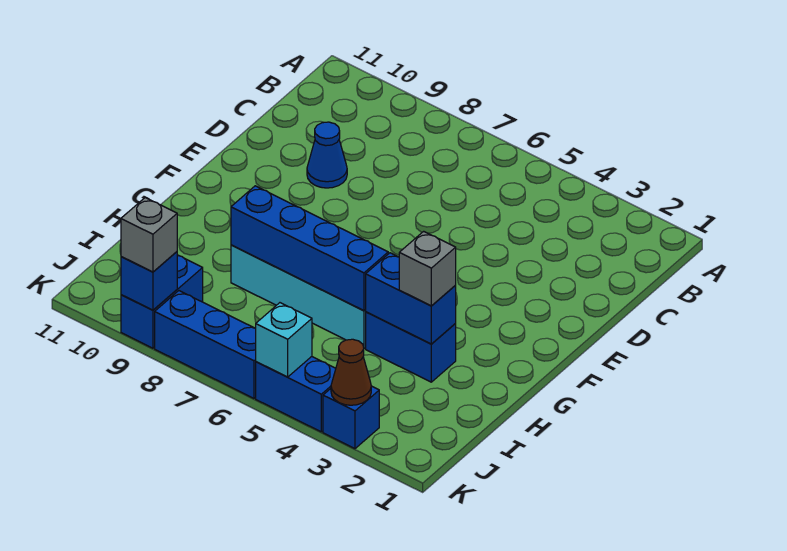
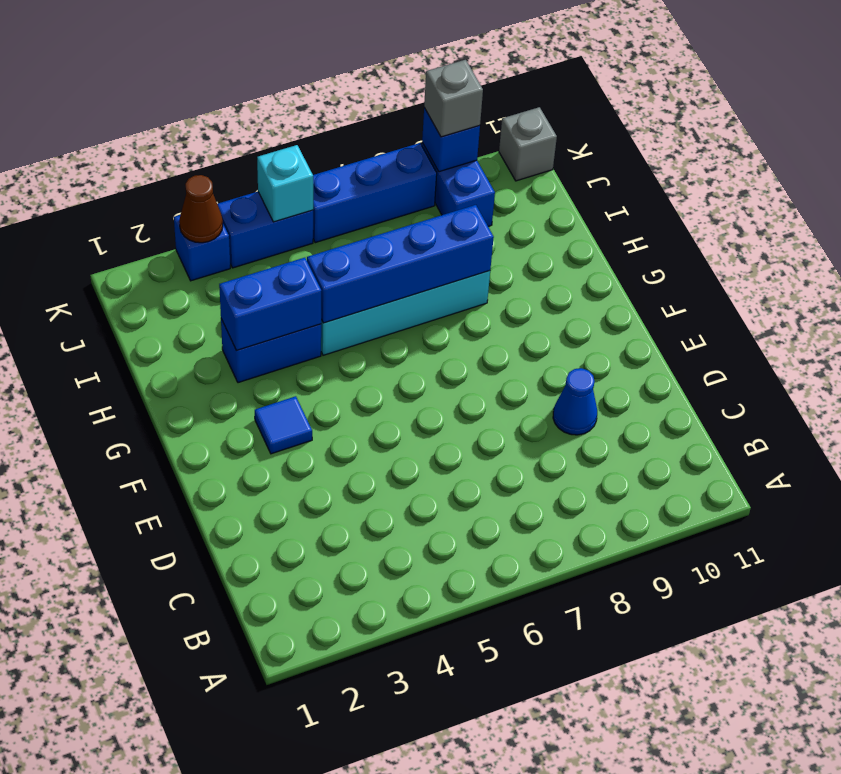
none -> blue 1x1 tile [255,396,312,454]
grey 1x1 brick [399,231,456,306] -> grey 1x1 brick moved to [499,107,557,181]

